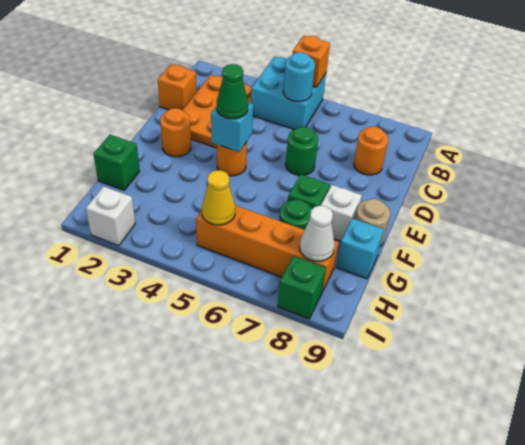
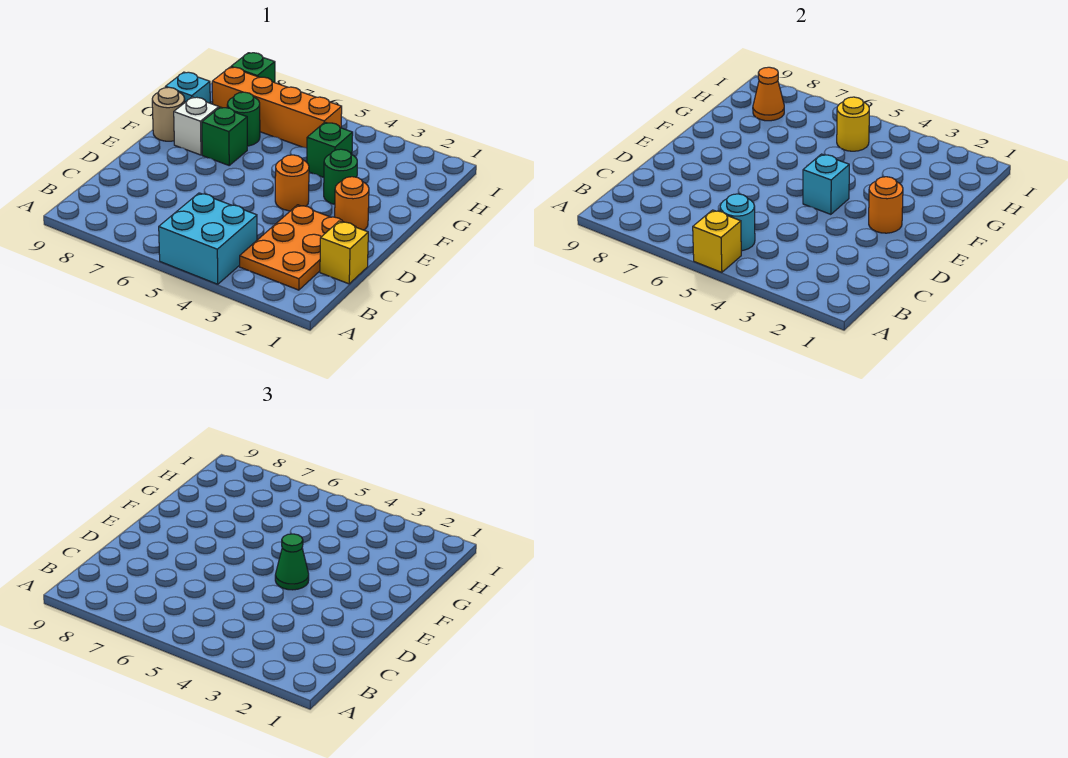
orange 1x1 brick [292,35,330,87] -> yellow 1x1 brick [693,210,741,272]
orange 1x1 brick [158,64,197,110] -> yellow 1x1 brick [320,221,368,284]
orange 1x1 round brick [354,127,388,175] -> orange 1x1 round brick moved to [869,177,903,233]
green 1x1 round brick [286,127,318,175] -> green 1x1 round brick moved to [324,149,357,204]
green 1x1 brick [93,135,140,190] -> green 1x1 brick moved to [307,122,353,177]
yellow 1x1 cone [202,170,235,225] -> yellow 1x1 round brick [837,97,869,151]
white 1x1 cone [300,206,335,261] -> orange 1x1 cone [753,67,784,121]
white 1x1 brick [86,186,135,246] -> none

